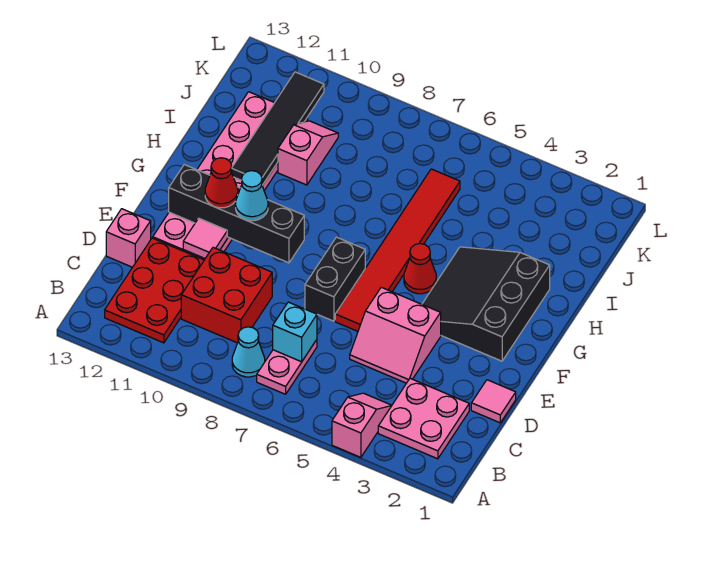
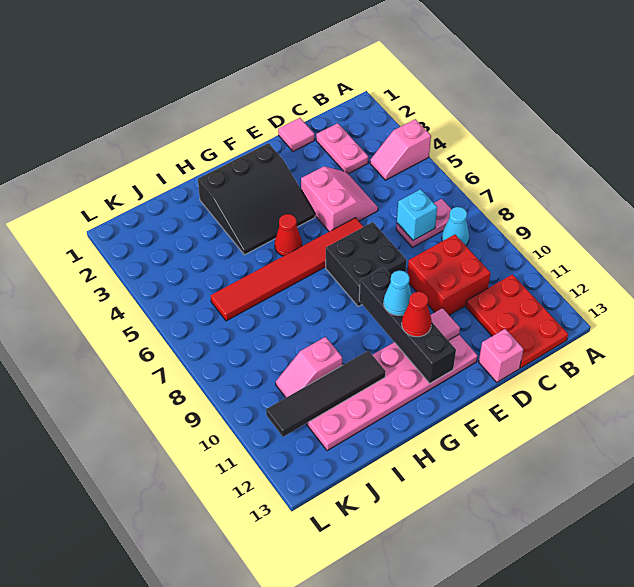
pink 2x2 plate [378,378,469,459] -> pink 1x2 plate [316,123,368,174]
red 2x3 plate [105,238,204,343] -> red 2x3 plate turned to [466,274,568,368]
black 1x2 brick [305,237,365,321] -> black 2x2 brick [326,222,407,307]

